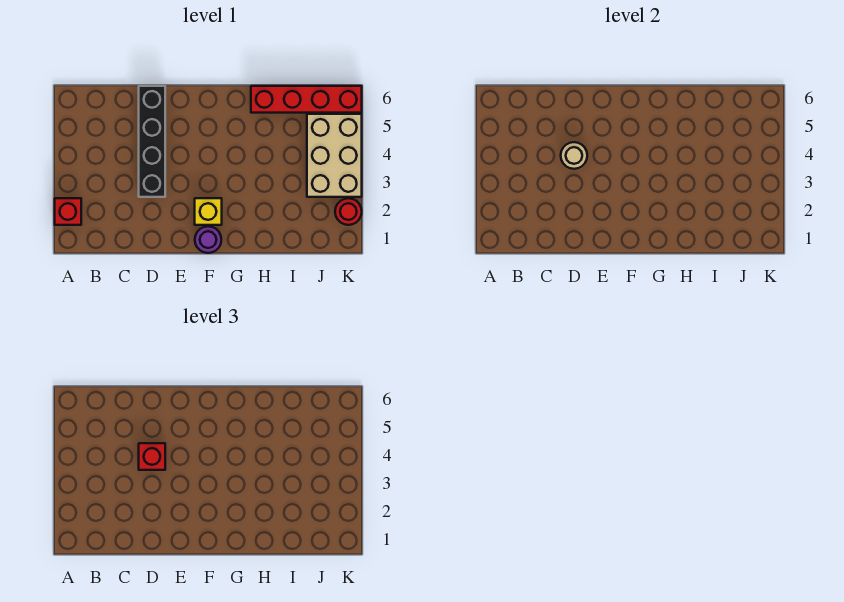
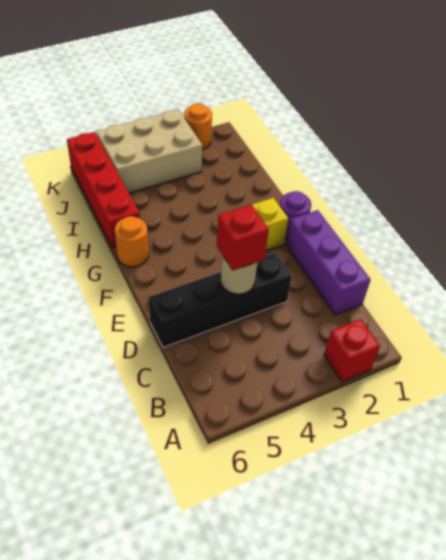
none -> purple 1x3 brick [286,210,370,315]
none -> orange 1x1 round brick [115,216,149,267]
red 1x1 round brick [335,198,362,225] -> orange 1x1 round brick [184,104,212,149]

